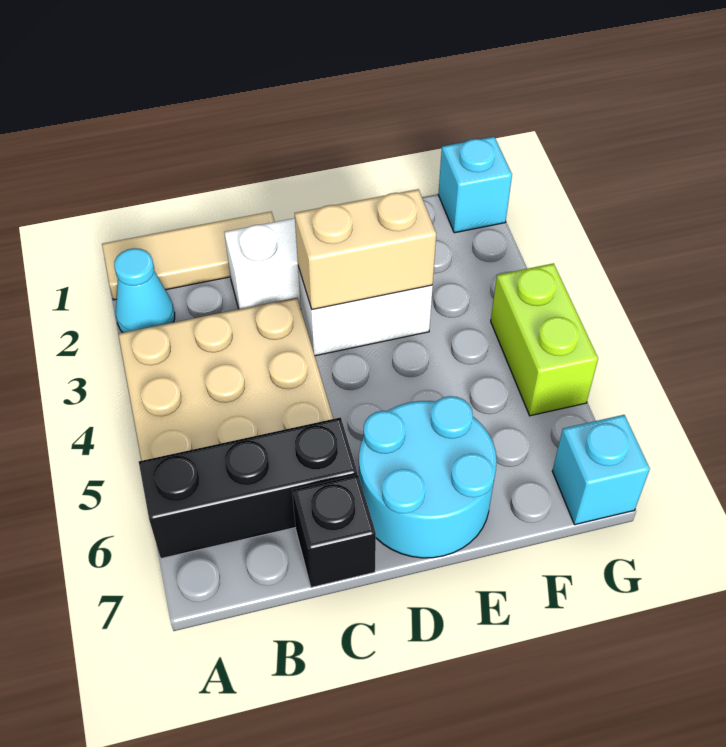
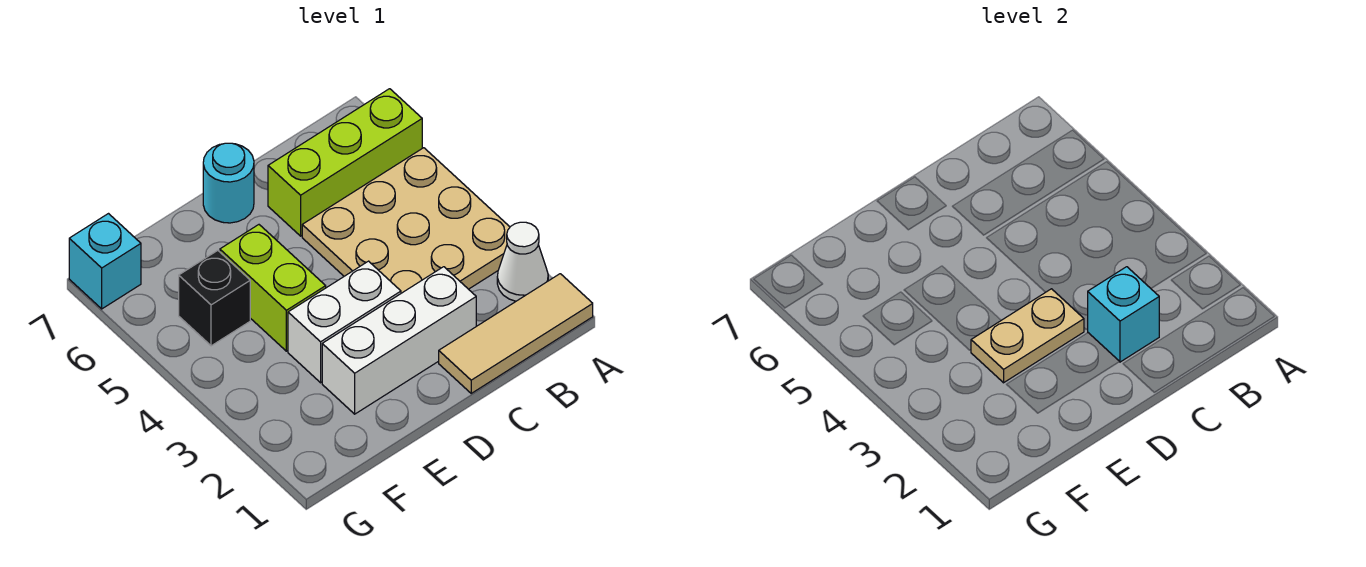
cyan 1x1 cone [114,248,175,333] -> white 1x1 cone [497,222,548,301]
black 1x3 brick [139,417,357,558] -> lime 1x3 brick [268,89,422,236]
black 1x1 brick [292,475,376,587] -> black 1x1 brick moved to [179,251,250,346]
tan 1x2 brick [295,189,436,309] -> tan 1x2 plate [971,289,1084,383]
cyan 2x2 round brick [359,396,497,558] -> cyan 1x1 round brick [203,143,254,223]
cyan 1x1 brick [438,137,512,233] -> cyan 1x1 brick moved to [1088,267,1159,362]
lime 1x2 brick [491,263,598,416] -> lime 1x2 brick moved to [220,225,326,351]

